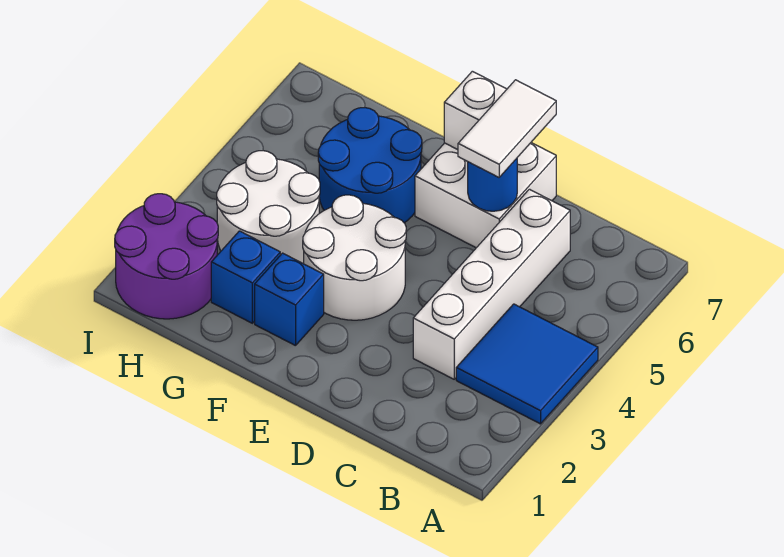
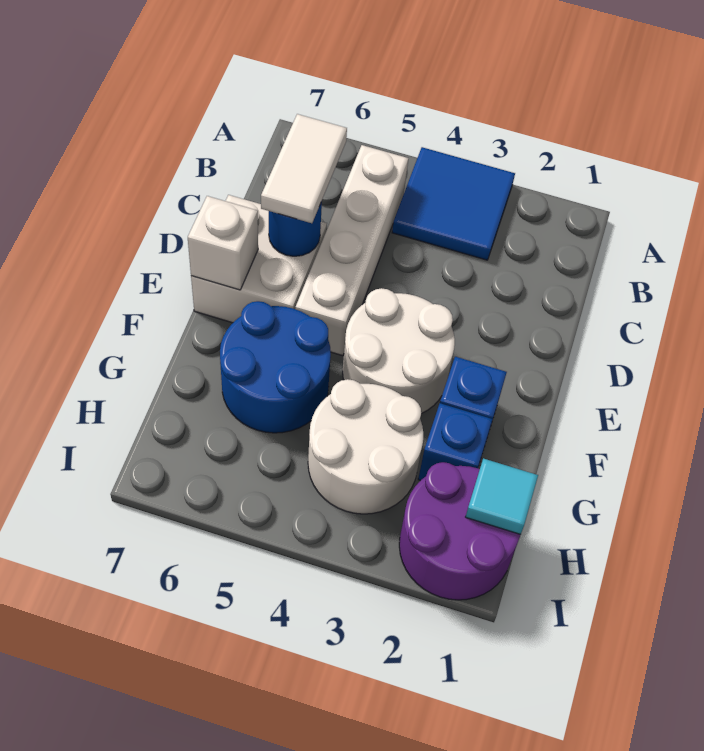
white 1x4 brick [413,189,570,379] -> white 1x4 brick turned to [295,145,408,356]
white 1x2 tile [458,80,556,177] -> white 1x2 tile turned to [261,114,347,223]
none -> cyan 1x1 tile [466,458,538,534]

